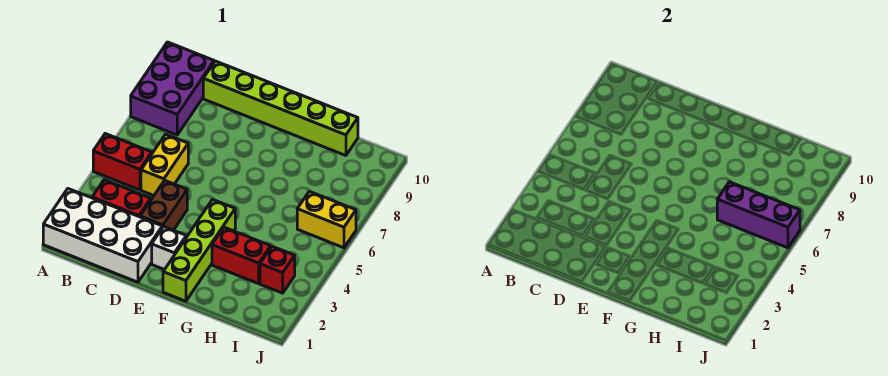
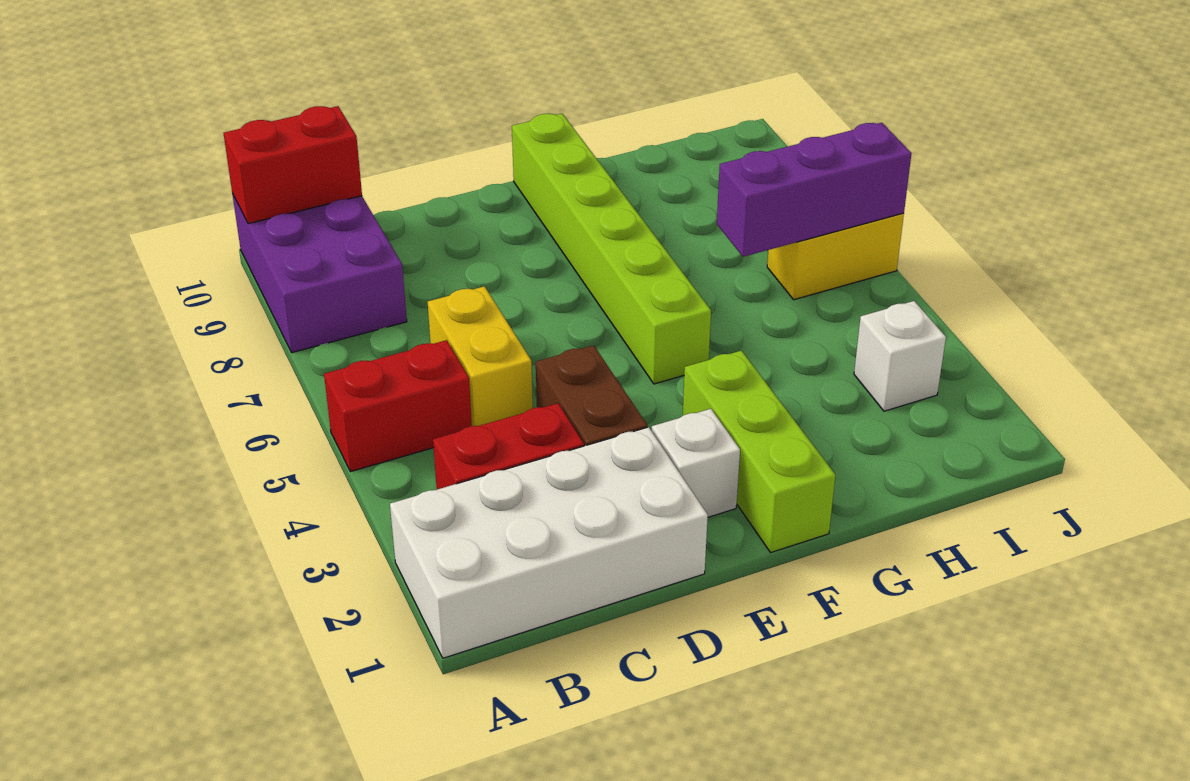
lime 1x6 brick [203,61,358,156] -> lime 1x6 brick turned to [512,114,711,384]
lime 1x4 brick [163,200,235,301] -> lime 1x3 brick [683,351,835,553]
red 1x2 brick [212,227,271,284] -> red 1x2 brick moved to [224,106,362,224]
red 1x1 brick [260,246,295,293] -> white 1x1 brick [854,301,946,411]

